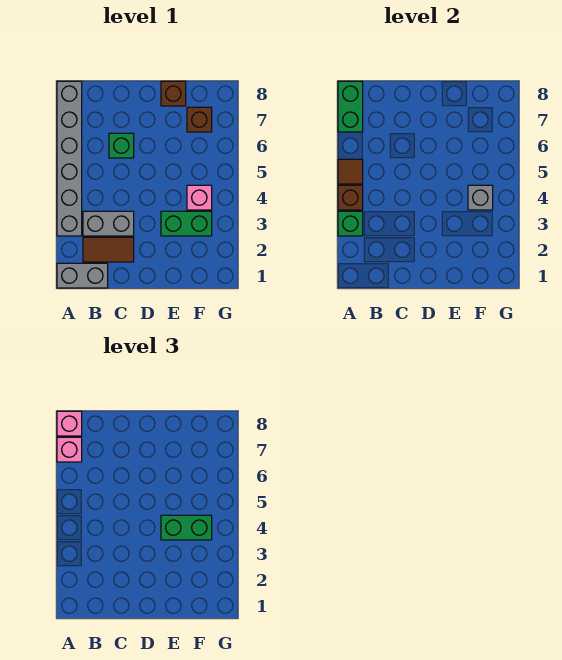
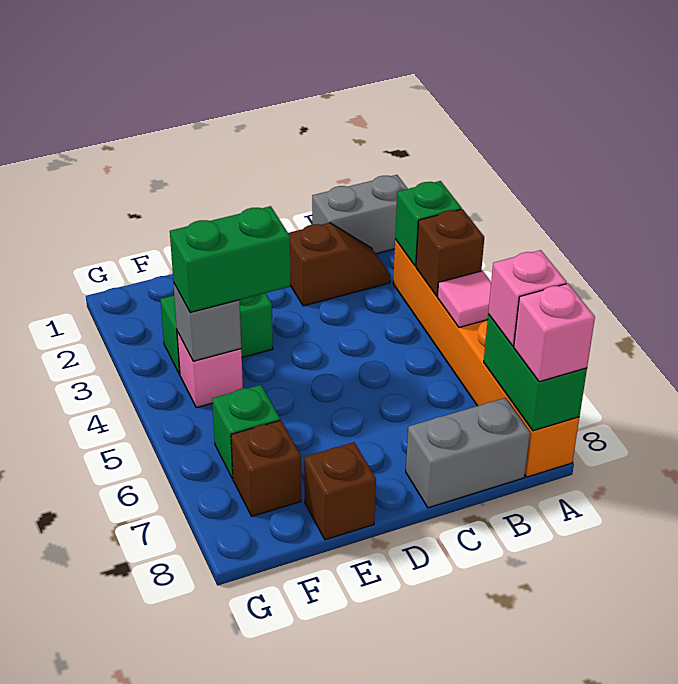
grey 1x6 brick [57,81,82,236] -> orange 1x6 brick [393,239,579,477]
brown 1x1 tile [338,159,363,184] -> pink 1x1 tile [437,271,491,327]
brown 1x2 tile [83,237,134,262] -> brown 1x2 slope [288,223,390,306]
grey 1x2 brick [83,211,134,236] -> grey 1x2 brick moved to [406,398,530,508]
green 1x1 brick [109,133,134,158] -> green 1x1 brick moved to [212,385,280,478]

